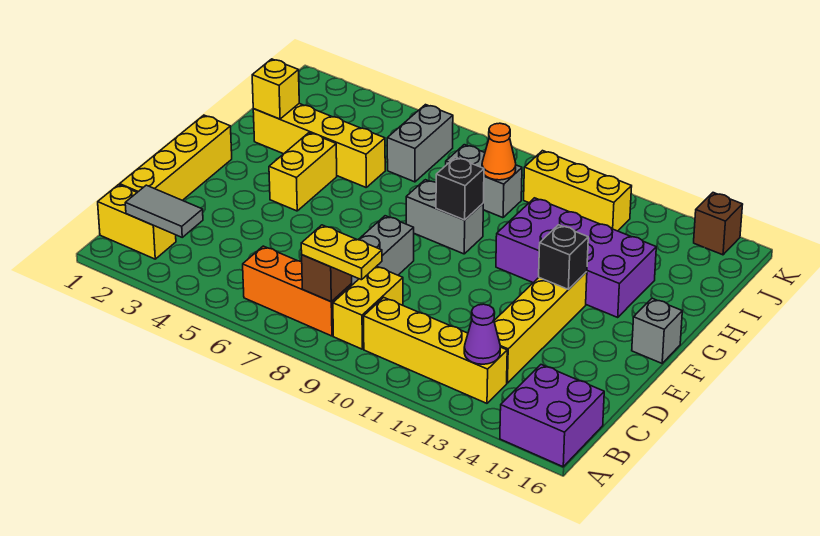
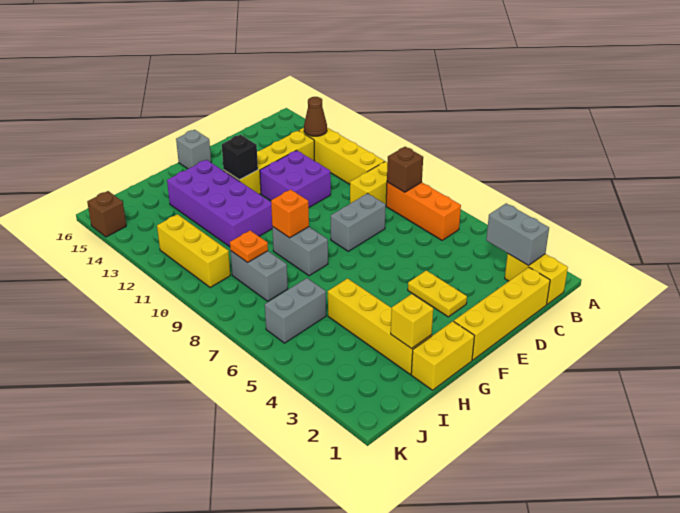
purple 2x2 brick [500,365,604,467] -> purple 2x2 brick moved to [260,150,331,207]
grey 1x2 tile [125,185,203,237] -> grey 1x2 brick [486,203,549,265]
yellow 1x2 plate [301,225,382,280] -> yellow 1x2 plate moved to [408,270,467,317]
purple 1x1 cone [464,304,501,364] -> brown 1x1 cone [304,97,327,136]
yellow 1x2 brick [269,133,337,211] -> yellow 1x2 brick moved to [411,321,474,390]
black 1x1 brick [436,157,484,220] -> orange 1x1 brick [271,189,309,238]
orange 1x1 cone [482,123,516,180] -> orange 1x1 plate [230,231,268,262]

